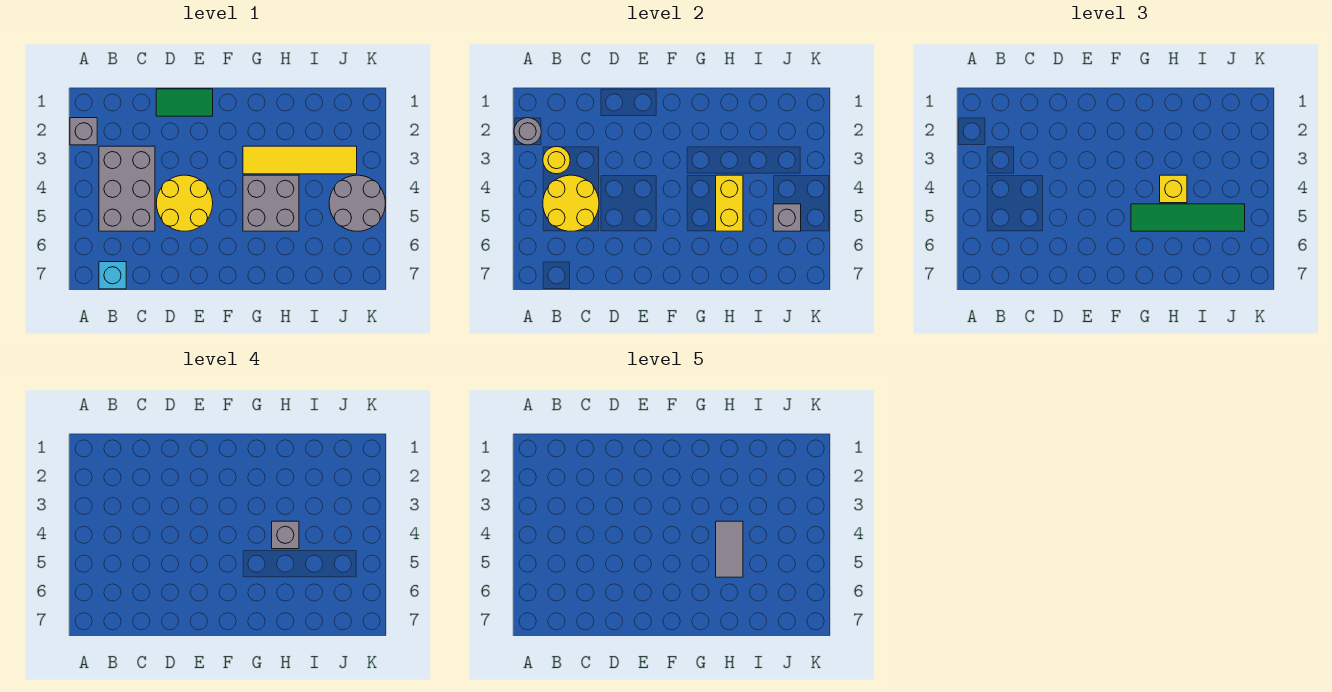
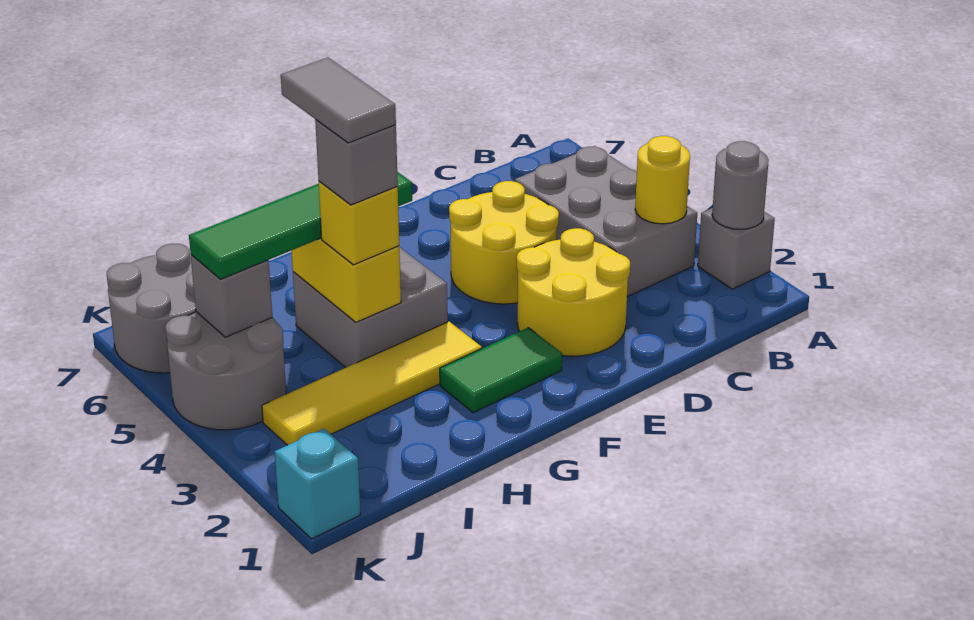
yellow 2x2 round brick [543,175,599,231] -> yellow 2x2 round brick moved to [517,228,630,356]
cyan 1x1 brick [99,262,126,289] -> cyan 1x1 brick moved to [275,429,360,539]
green 1x2 tile [156,89,213,116] -> green 1x2 tile moved to [440,328,562,413]
none -> grey 2x2 round brick [107,244,196,373]

